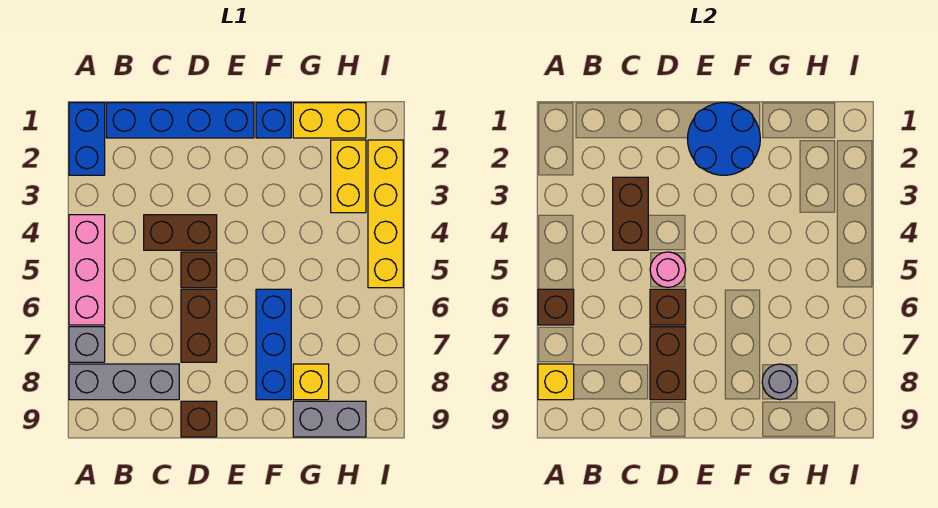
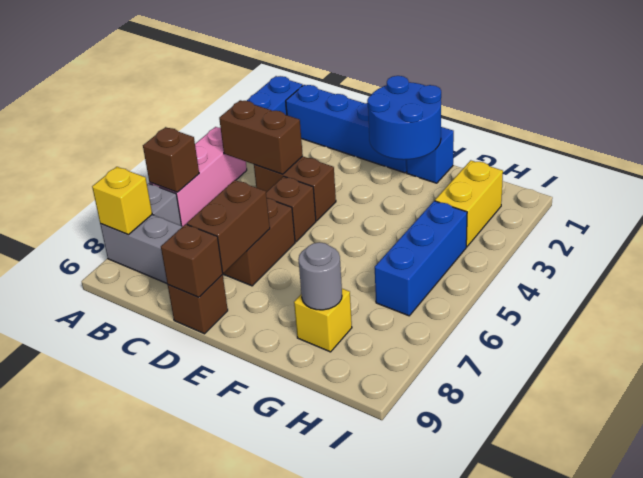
brown 1x2 brick [613,177,648,250] -> brown 1x2 brick turned to [219,100,303,174]
pink 1x1 round brick [650,252,686,287] -> none
brown 1x1 brick [650,289,686,325] -> brown 1x1 brick moved to [161,224,223,297]
blue 1x3 brick [256,289,291,400] -> blue 1x3 brick moved to [375,201,467,316]
yellow 1x2 brick [293,103,366,138] -> none
grey 1x2 brick [293,401,366,437] -> none
yellow 1x4 brick [368,140,403,288] -> none

